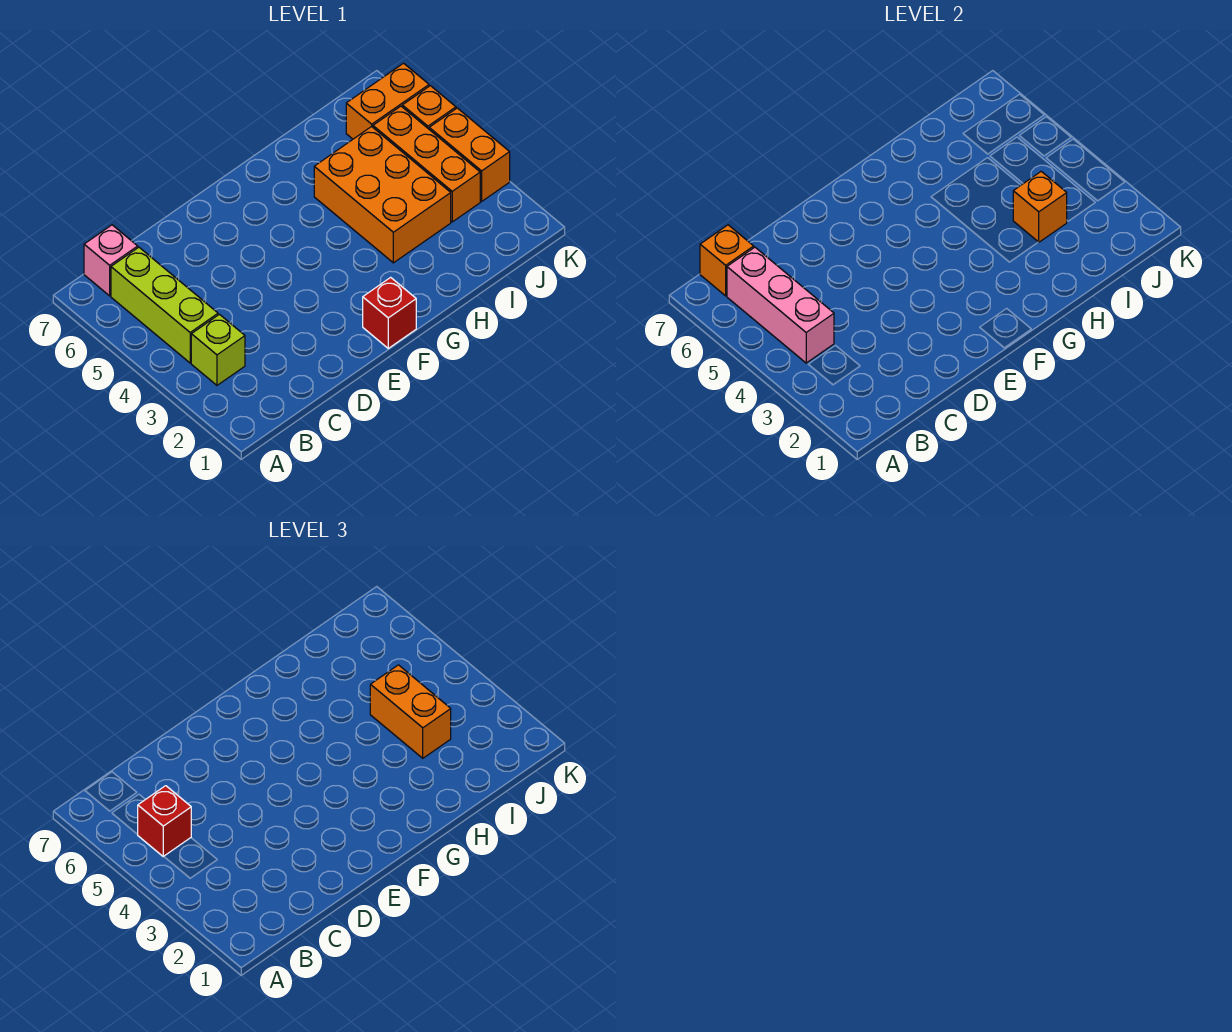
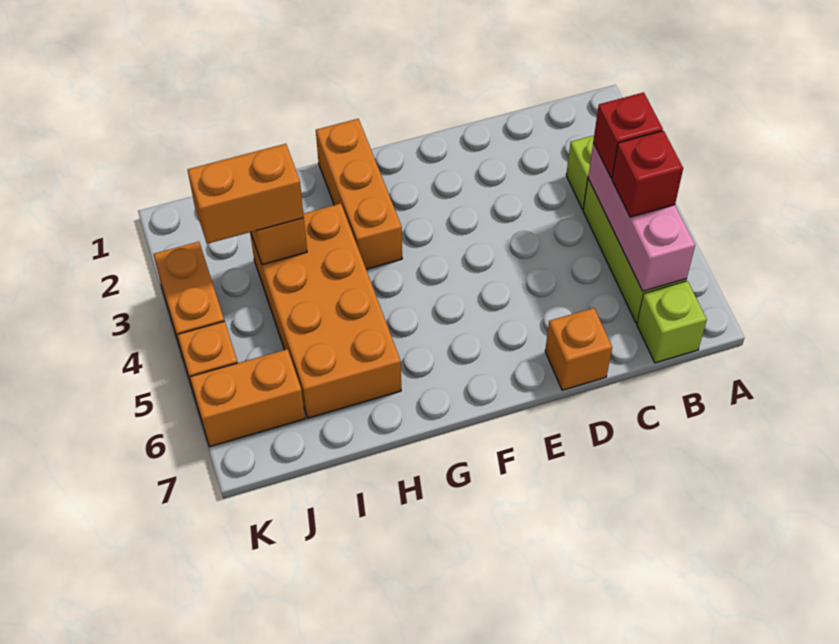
pink 1x1 brick [84,225,138,296] -> lime 1x1 brick [637,281,707,363]
orange 1x1 brick [700,225,754,296] -> orange 1x1 brick moved to [545,308,612,390]
red 1x1 brick [363,277,416,348] -> red 1x1 brick moved to [593,92,663,178]
orange 2x3 brick [314,126,451,263] -> orange 2x4 brick [250,203,401,418]
orange 1x2 brick [370,665,451,758] -> orange 1x2 brick turned to [188,144,304,244]
orange 1x3 brick [373,106,480,222] -> orange 1x3 brick moved to [316,119,402,269]

